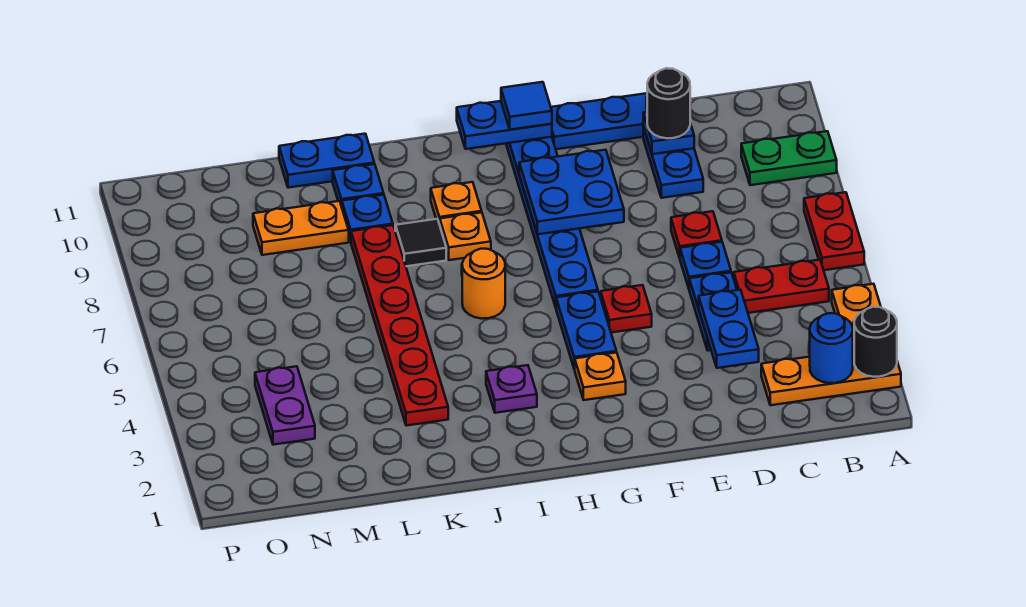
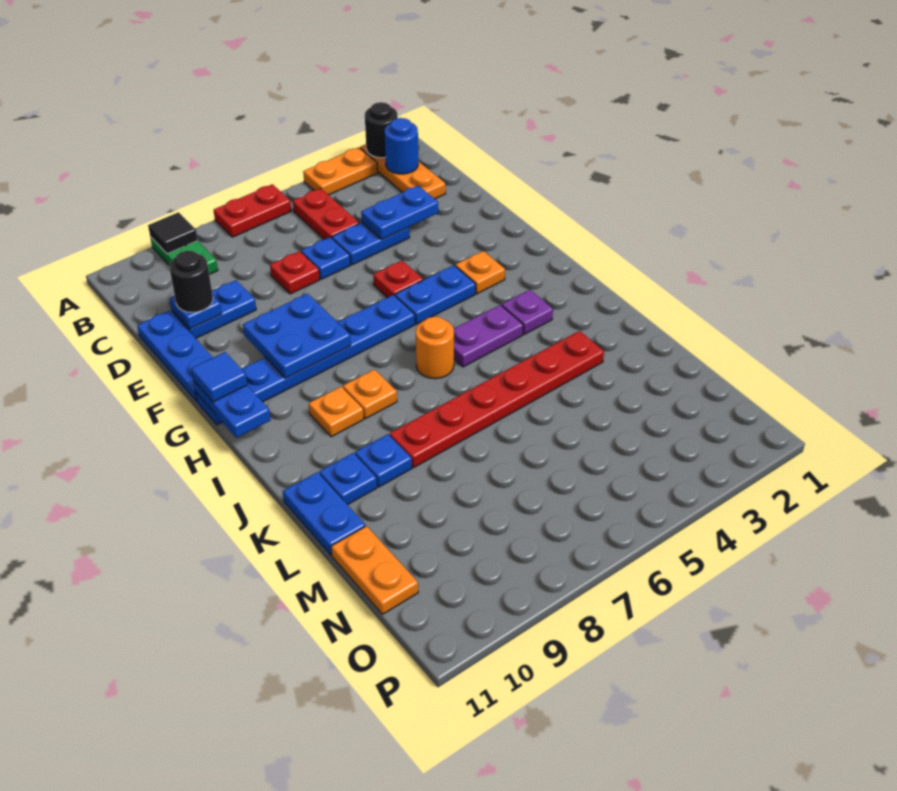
black 1x1 tile [395,219,446,266] -> black 1x1 tile moved to [148,212,198,254]
orange 1x2 plate [253,201,349,255] -> orange 1x2 plate moved to [331,526,418,614]
purple 1x2 plate [255,366,315,445] -> purple 1x2 plate moved to [454,305,523,367]

